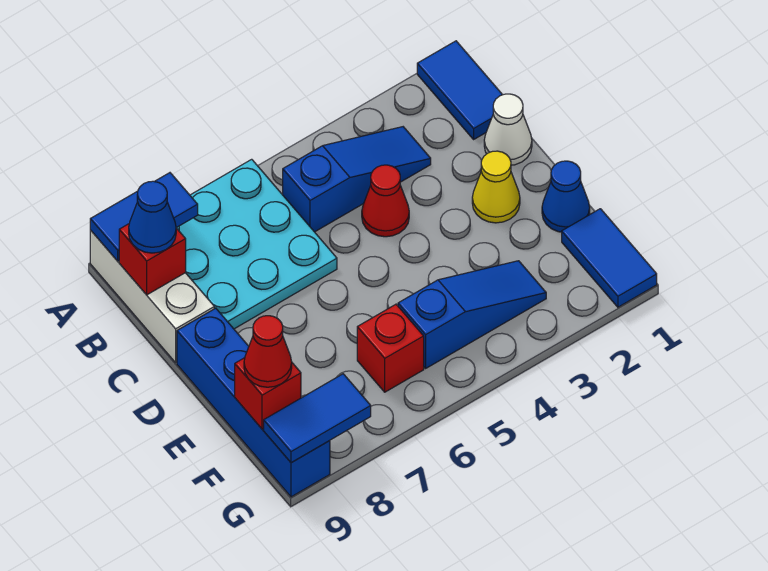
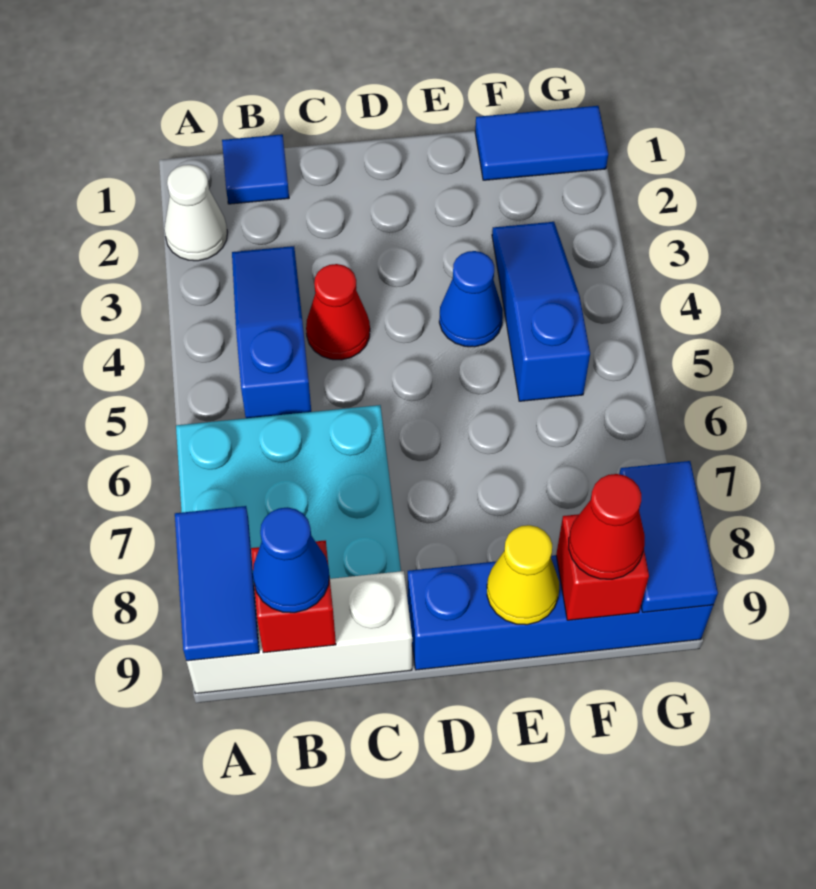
blue 1x2 tile [417,41,502,139] -> blue 1x1 tile [222,134,289,204]
white 1x1 cone [484,94,532,165] -> white 1x1 cone moved to [164,165,227,261]
yellow 1x1 cone [472,151,520,223] -> yellow 1x1 cone moved to [487,525,559,625]
blue 1x1 cone [542,161,590,232] -> blue 1x1 cone moved to [439,251,503,347]
red 1x1 brick [357,304,424,392] -> none

